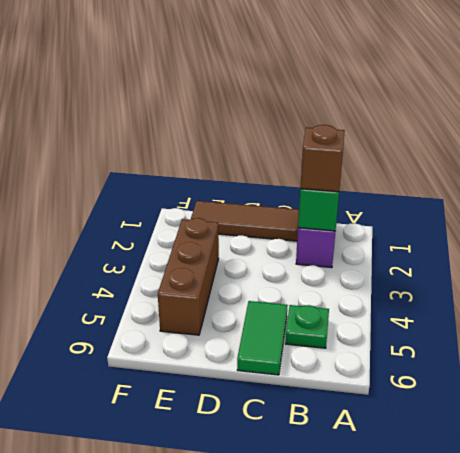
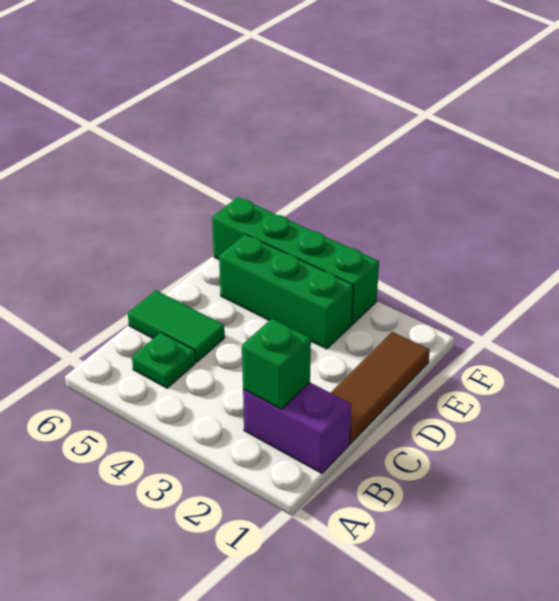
brown 1x1 brick [300,125,345,192] -> none
brown 1x3 brick [158,218,219,335] -> green 1x3 brick [219,234,354,349]
none -> green 1x4 brick [212,197,379,324]

